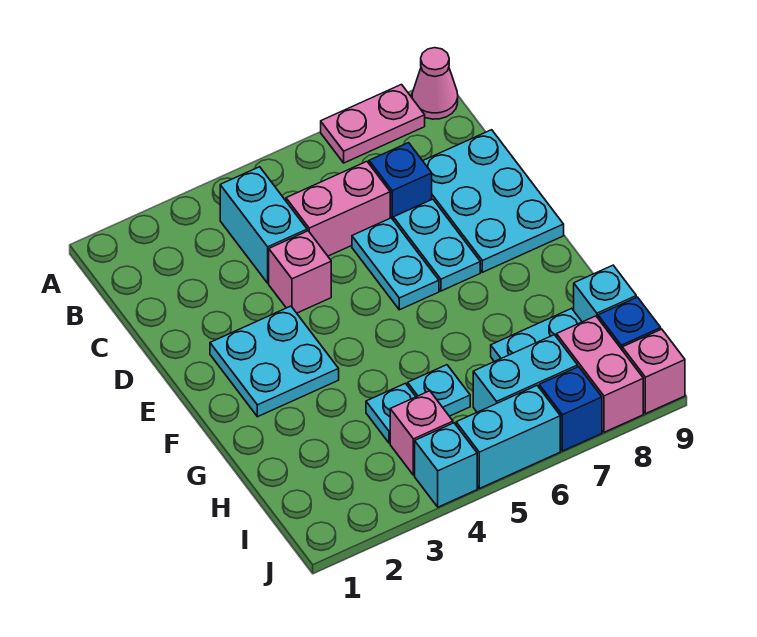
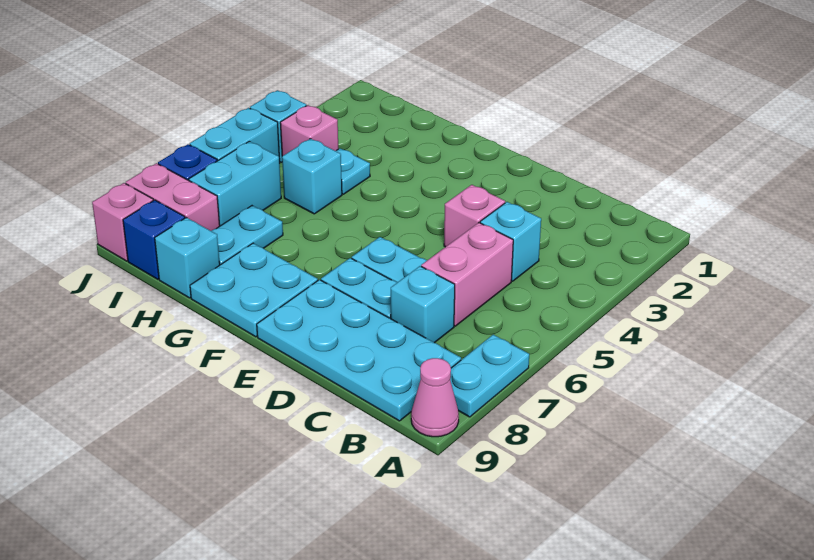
pink 1x2 plate [321,85,425,163] -> cyan 1x2 plate [450,334,529,417]
cyan 1x2 brick [220,167,307,283] -> cyan 1x1 brick [480,202,541,281]
blue 1x1 brick [369,143,432,219] -> cyan 1x1 brick [391,266,455,343]
cyan 2x3 plate [423,130,564,272] -> cyan 2x4 plate [257,280,461,421]
cyan 2x2 plate [210,306,339,417] -> cyan 2x2 plate moved to [190,243,318,337]
cyan 1x1 plate [408,365,470,416] -> cyan 1x1 brick [282,139,342,214]

